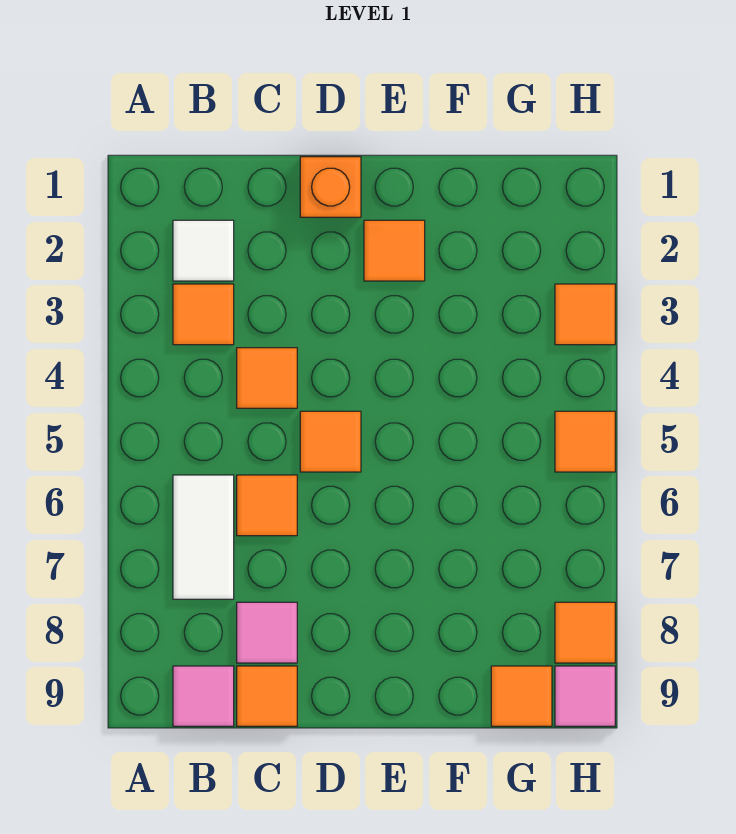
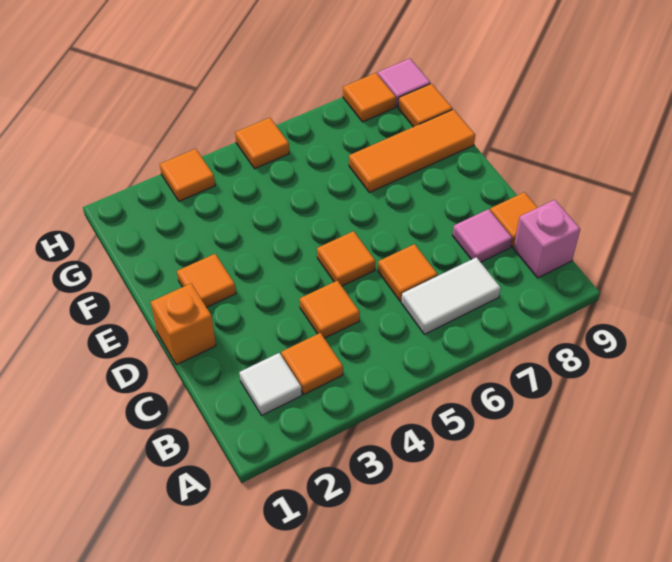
pink 1x1 tile [173,666,234,726] -> pink 1x1 brick [513,200,580,278]
none -> orange 1x3 tile [349,109,475,192]

